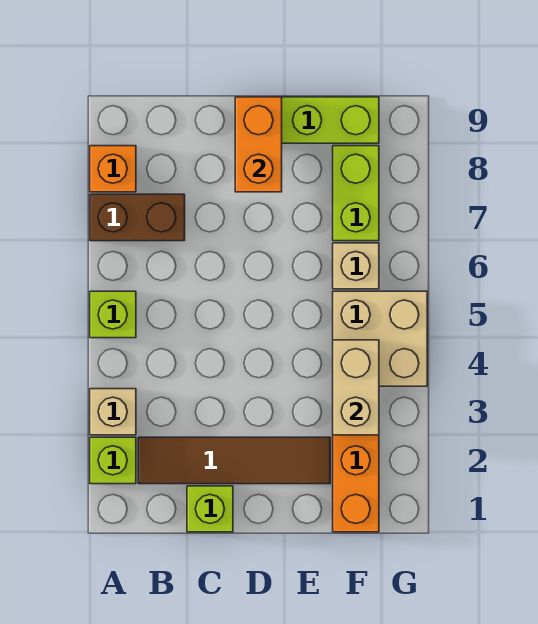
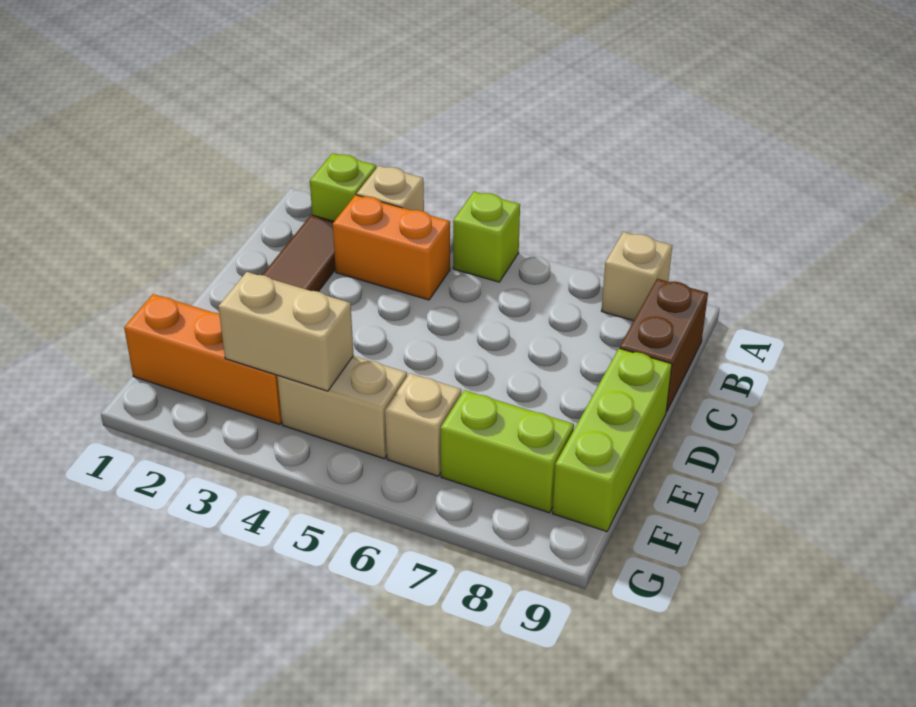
brown 1x2 brick [90,194,185,241] -> brown 1x2 brick moved to [620,279,708,412]
orange 1x1 brick [90,146,136,192] -> tan 1x1 brick [601,232,672,321]
lime 1x1 brick [187,486,233,532] -> none
orange 1x2 brick [235,97,282,192] -> orange 1x2 brick moved to [333,195,450,300]
tan 2x2 brick [333,291,427,386] -> tan 1x2 brick [277,356,407,459]

